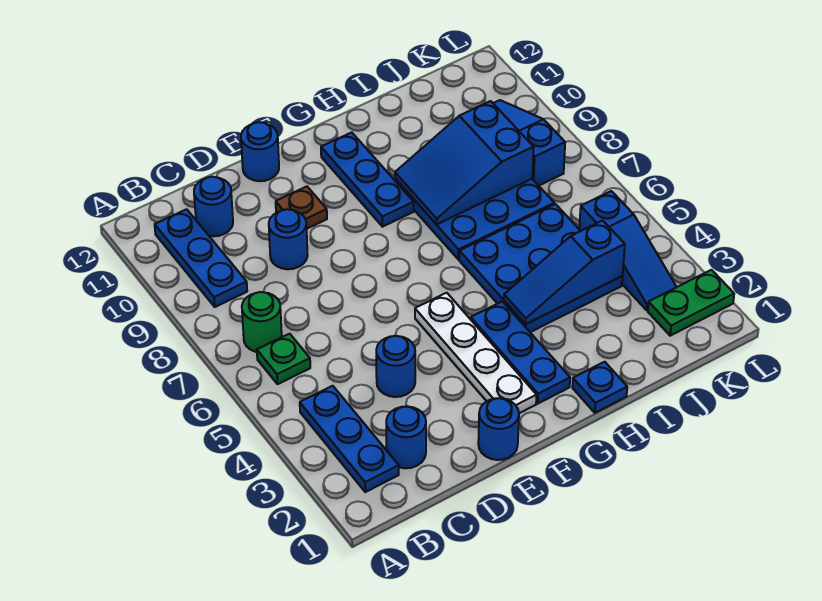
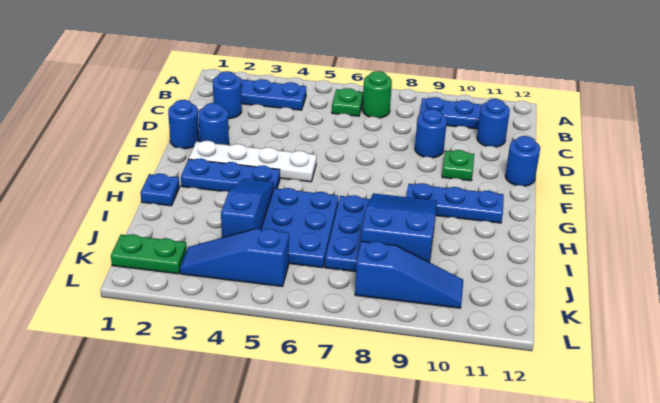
blue 1x1 round brick [376,336,415,397] -> blue 1x1 round brick moved to [198,103,229,145]
brown 1x1 plate [276,186,327,229] -> green 1x1 plate [442,150,474,181]
green 1x2 plate [648,270,734,336] -> green 1x2 plate turned to [111,234,187,274]

